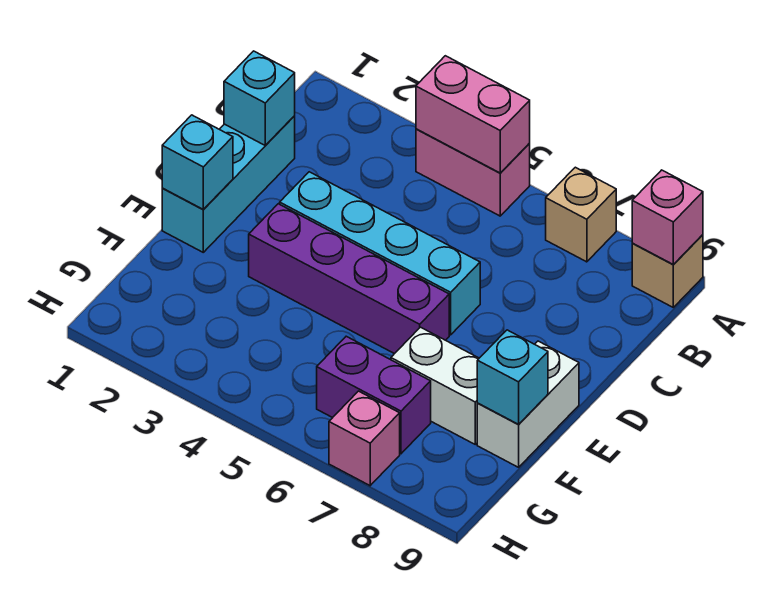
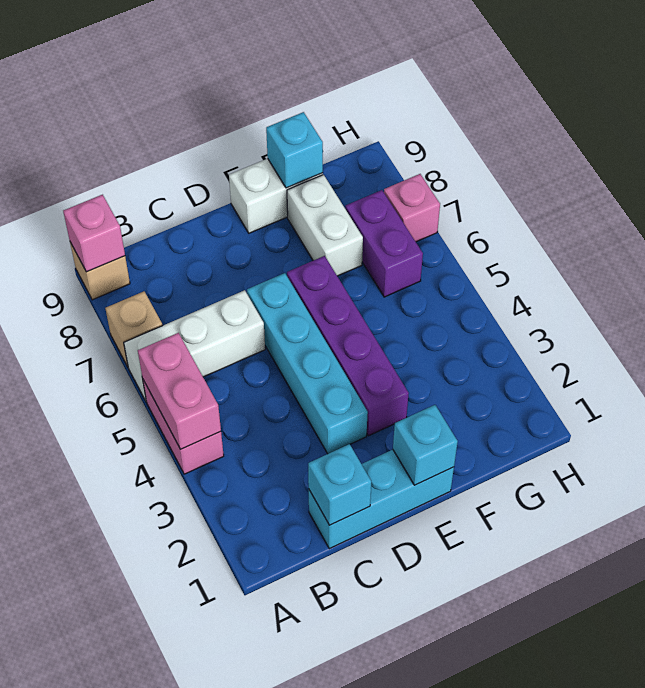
none -> white 1x3 brick [124,290,265,402]

